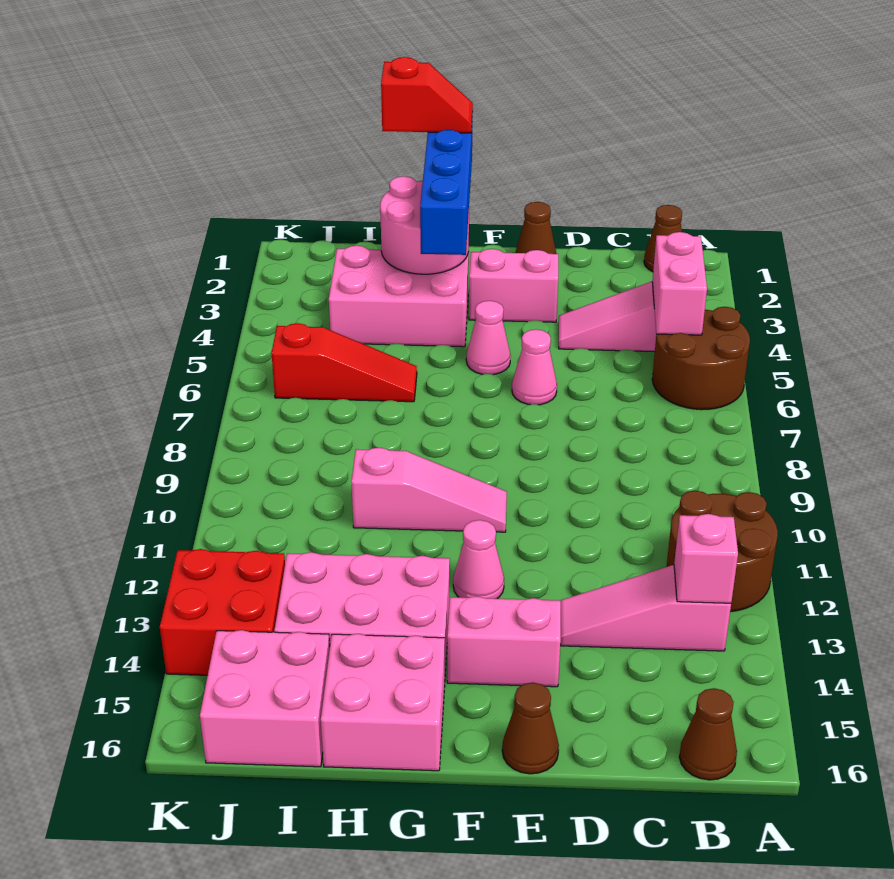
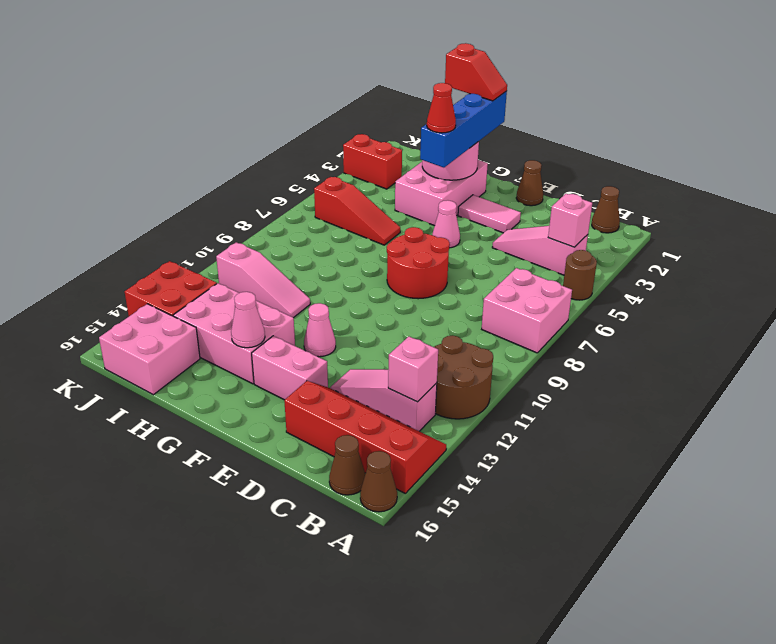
brown 2x2 round brick [652,307,750,410] -> brown 1x1 round brick [563,250,597,300]
none -> red 2x4 slope [284,381,446,493]
pink 1x2 brick [652,232,707,335] -> pink 1x1 brick [548,194,592,247]
pink 1x2 brick [469,249,558,322] -> pink 1x2 tile [458,195,521,233]
pink 1x1 cone [512,329,557,405] -> pink 1x1 cone moved to [231,292,265,348]
none -> red 2x2 round brick [387,227,450,299]
brown 1x1 cone [502,683,559,774] -> brown 1x1 cone moved to [360,451,397,512]
pink 1x3 slope [351,448,507,532] -> pink 1x3 slope moved to [216,242,310,318]
pink 2x3 brick [329,246,469,347] -> pink 2x3 brick turned to [395,160,488,226]
none -> red 1x1 cone [427,83,456,133]
pink 2x2 brick [321,634,445,771] -> pink 2x2 brick moved to [482,268,572,353]
none -> red 1x2 brick [343,134,402,189]

